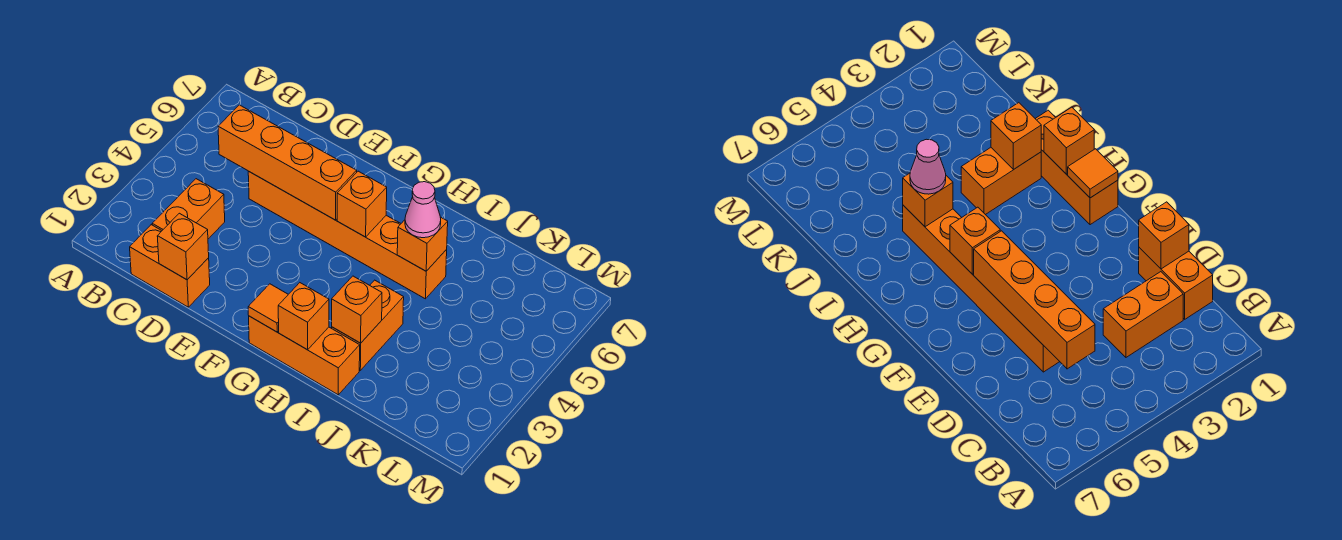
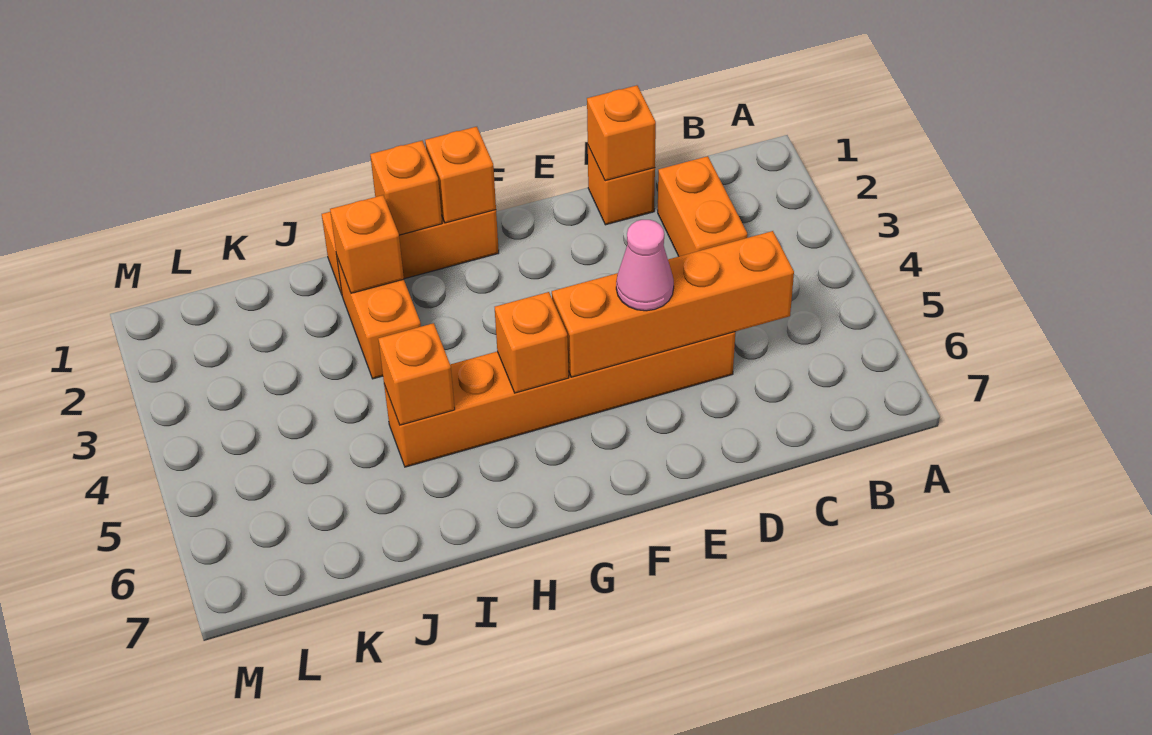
orange 1x2 brick [130,225,210,307] -> orange 1x1 brick [588,146,655,225]
orange 1x1 tile [248,284,288,332] -> orange 1x1 brick [425,127,496,223]
pink 1x1 cone [405,182,441,238] -> pink 1x1 cone moved to [616,220,674,311]

